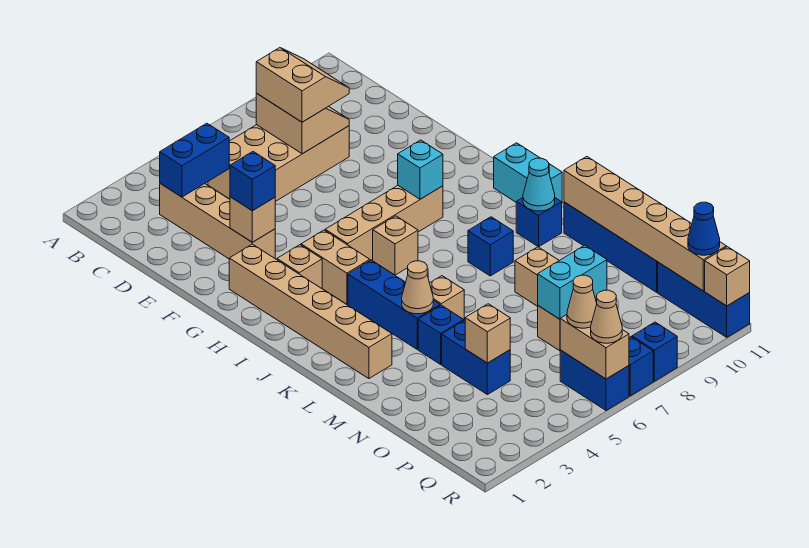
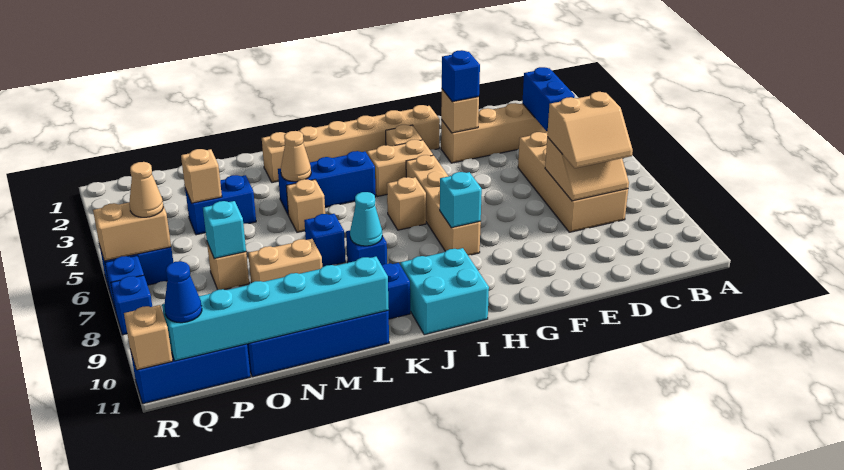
cyan 1x2 brick [494,143,562,202] -> cyan 2x2 brick [400,248,489,335]
cyan 1x1 cone [523,158,555,211] -> cyan 1x1 cone moved to [350,192,382,246]
tan 1x6 brick [564,157,726,291] -> cyan 1x6 brick [162,257,389,361]
blue 1x1 brick [418,305,464,364] -> blue 1x1 brick moved to [304,214,345,267]
cyan 1x2 brick [538,245,607,319] -> cyan 1x1 brick [203,201,246,259]
tan 1x1 cone [591,290,622,343] -> none

